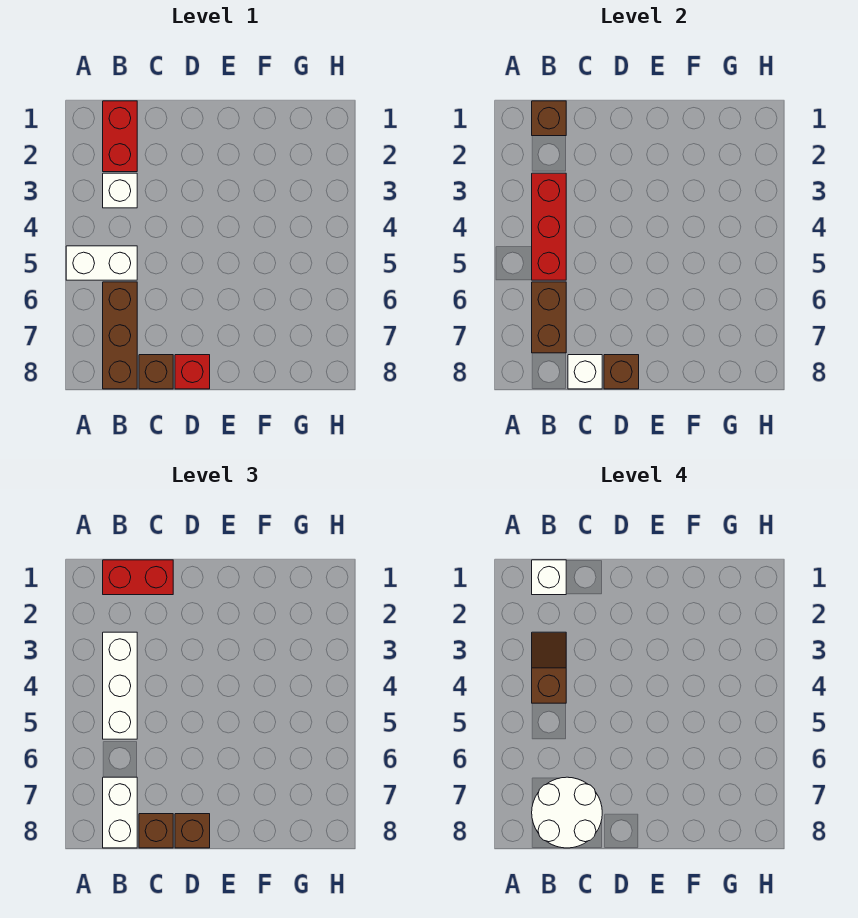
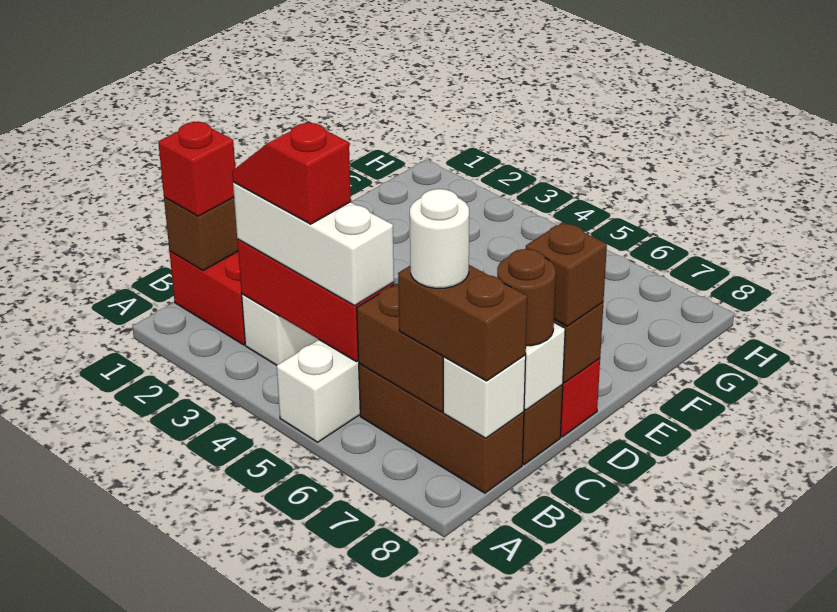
red 1x2 brick [103,560,173,595] -> red 1x1 brick [158,121,235,216]
white 1x1 brick [532,560,566,595] -> white 1x1 brick moved to [443,355,526,438]
brown 1x2 slope [532,632,566,703] -> red 1x2 slope [232,122,351,224]
white 1x2 brick [103,777,137,848] -> brown 1x2 brick [398,265,527,381]
white 2x2 round brick [532,777,602,848] -> white 1x1 round brick [410,189,469,288]
brown 1x1 brick [139,814,173,848] -> brown 1x1 round brick [497,249,556,346]

